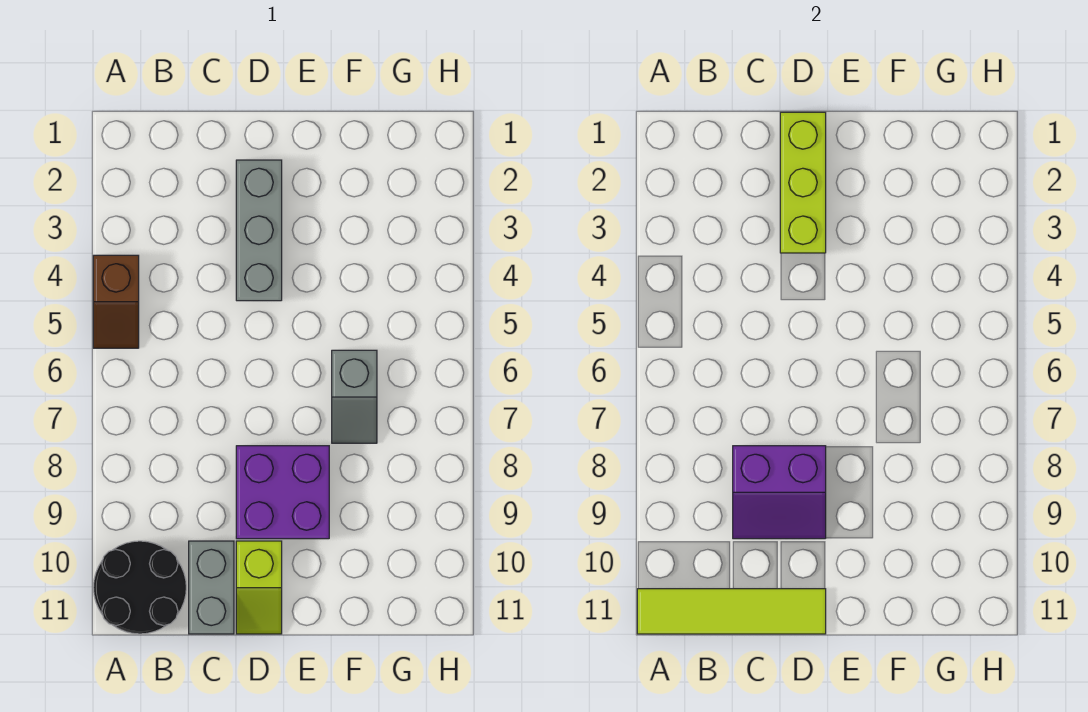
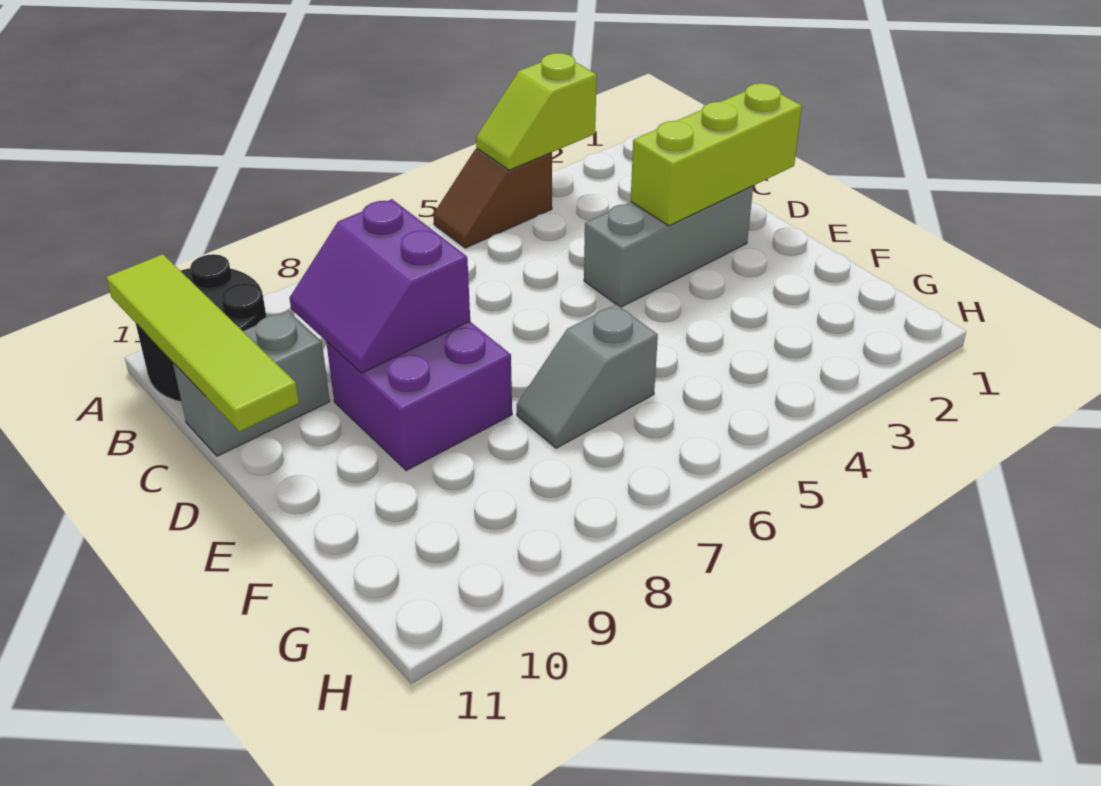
lime 1x2 slope [236,541,282,634] -> lime 1x2 slope moved to [476,53,597,170]

